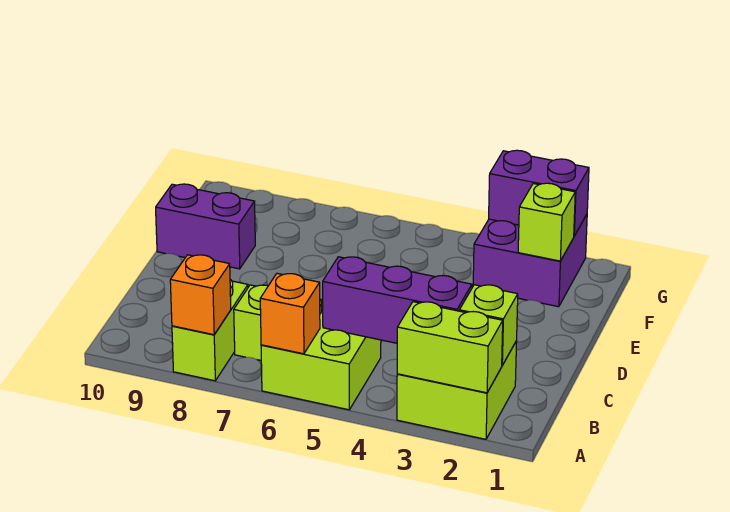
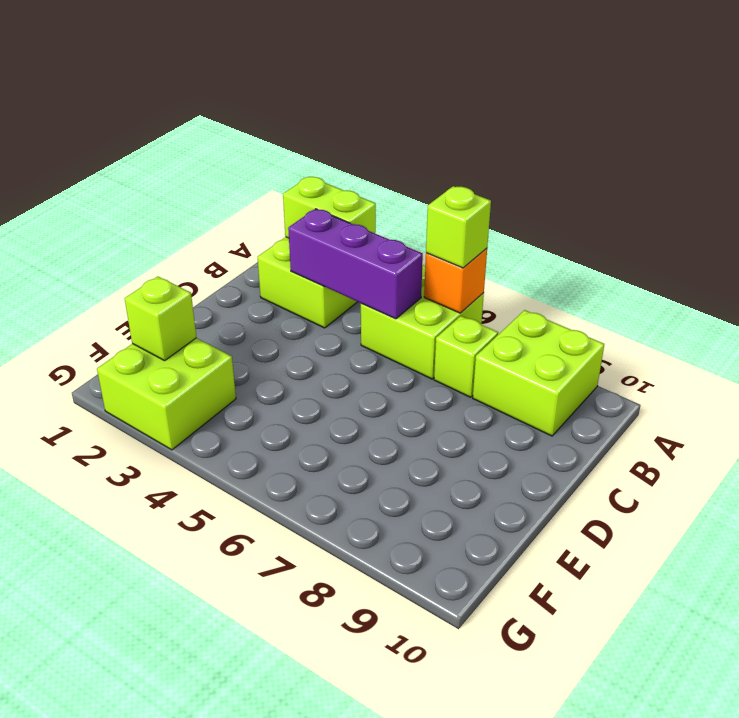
lime 1x2 brick [172,280,248,381] -> lime 2x2 brick [473,310,604,436]
orange 1x1 brick [170,255,231,335] -> none
lime 1x1 brick [459,285,518,365] -> lime 1x1 brick moved to [426,186,491,268]
purple 1x2 brick [156,184,255,269] -> none
purple 2x2 brick [473,215,587,307] -> lime 2x2 brick [97,338,236,450]
purple 1x2 brick [489,150,589,236] -> none

